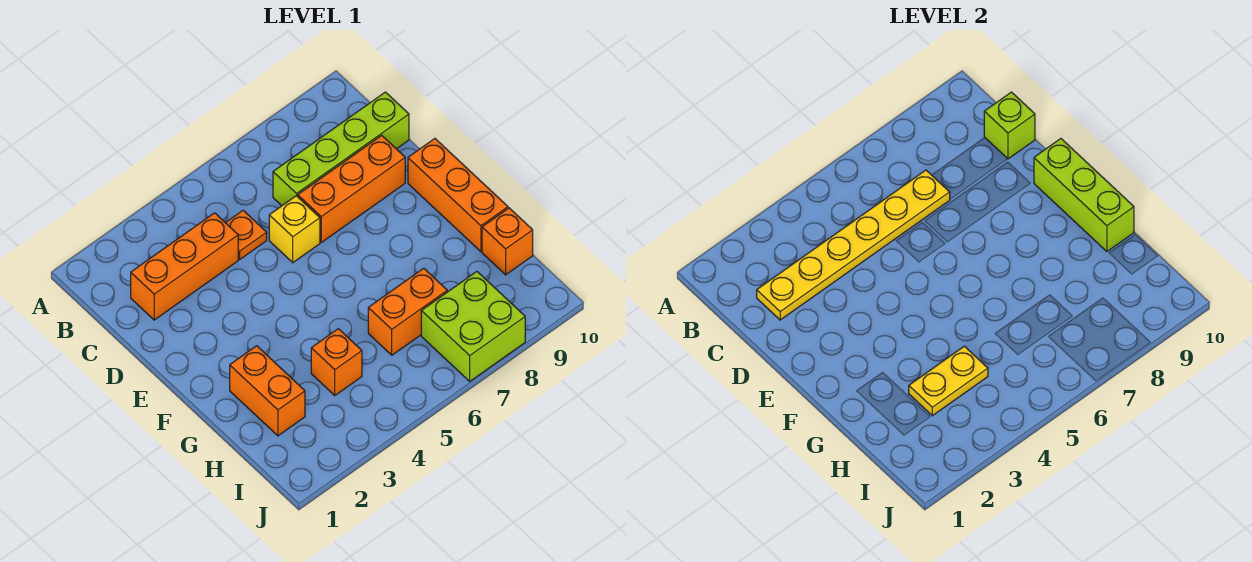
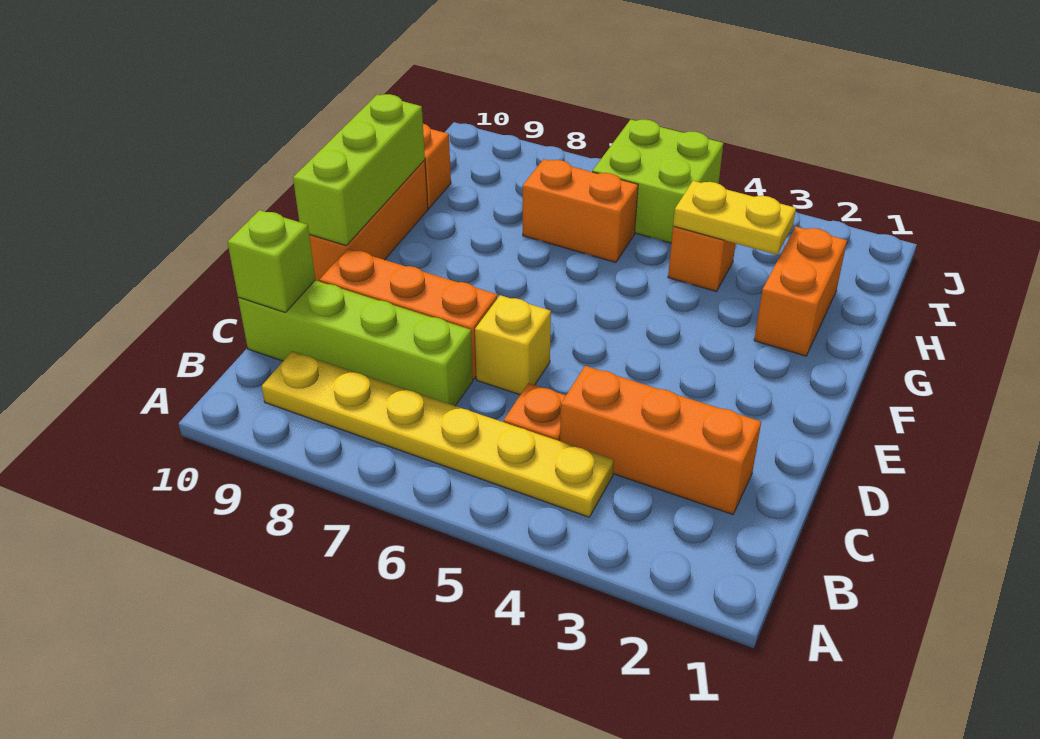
yellow 1x6 plate [757,170,950,320] -> yellow 1x6 plate moved to [262,351,614,517]
lime 2x2 brick [421,272,525,381] -> lime 2x2 brick moved to [592,119,723,243]

